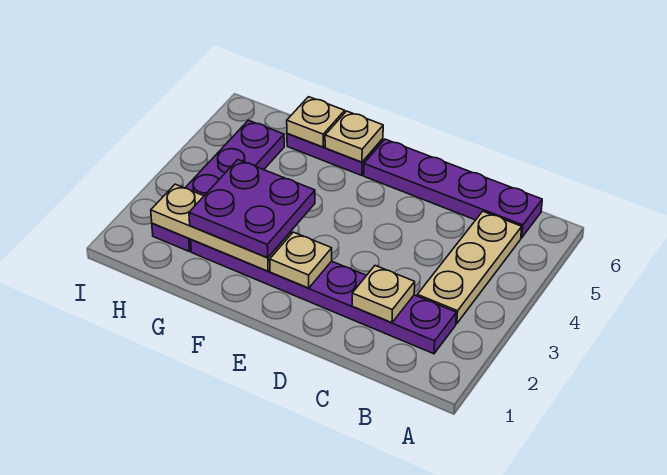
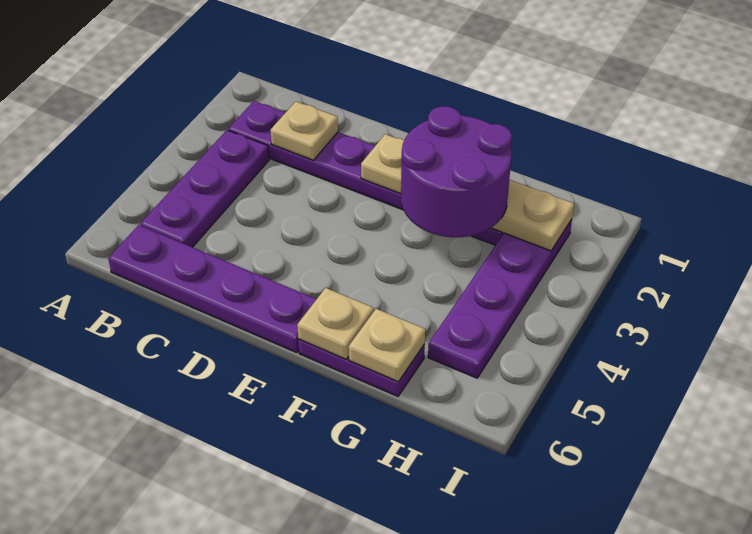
tan 1x3 plate [417,211,522,324] -> purple 1x3 plate [140,130,269,247]
purple 2x2 plate [189,160,315,258] -> purple 2x2 round brick [401,106,512,237]

